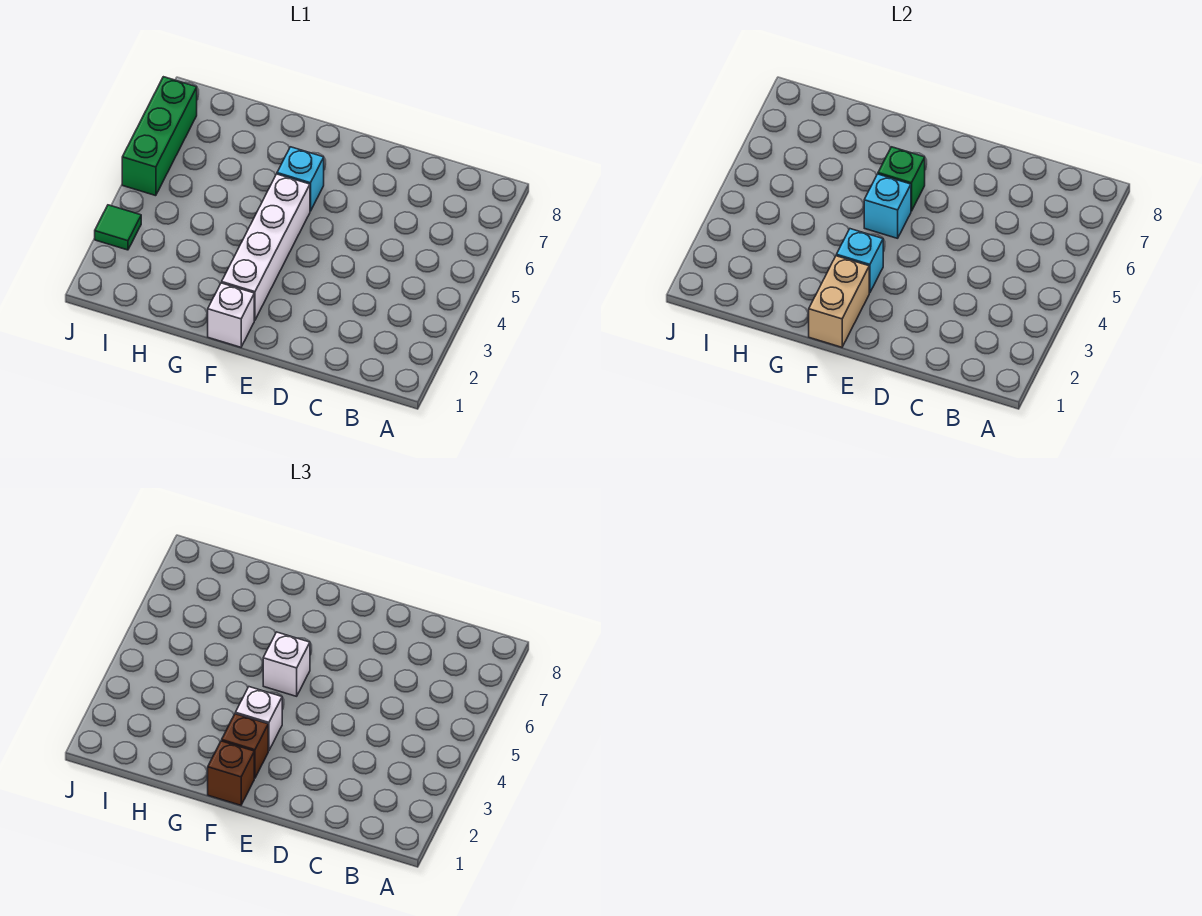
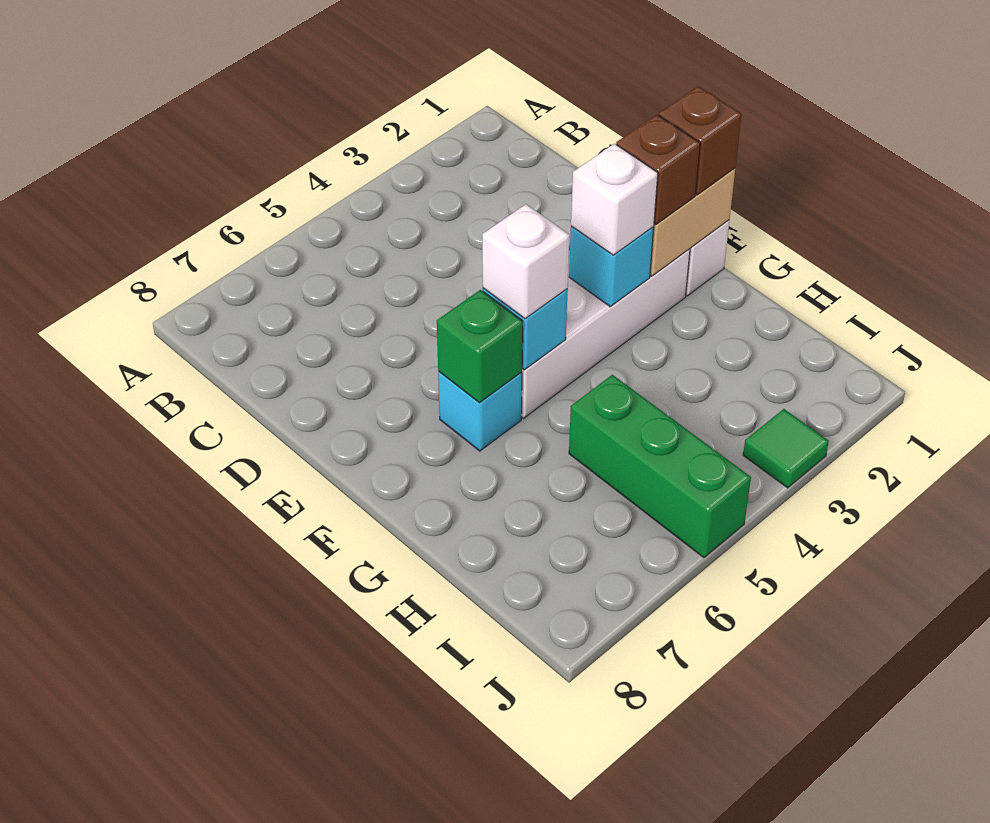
green 1x3 brick [122,77,197,196] -> green 1x3 brick turned to [569,375,751,558]

